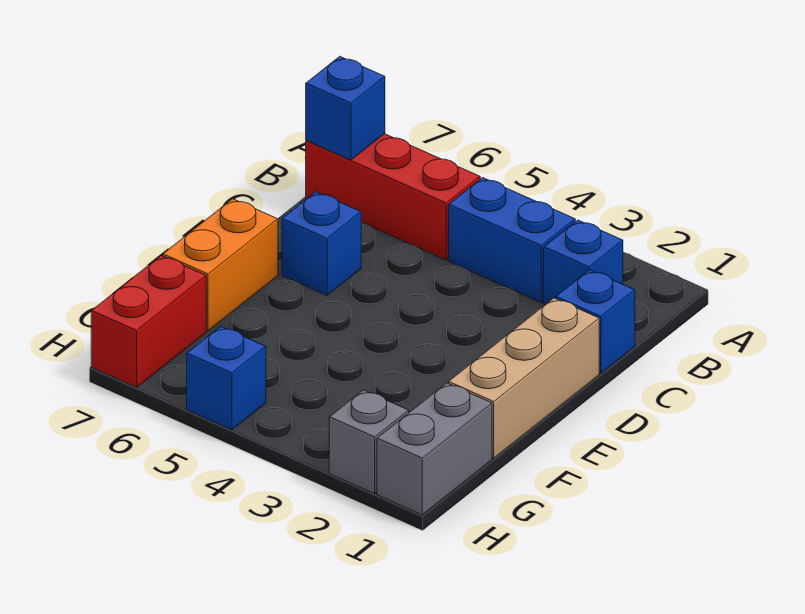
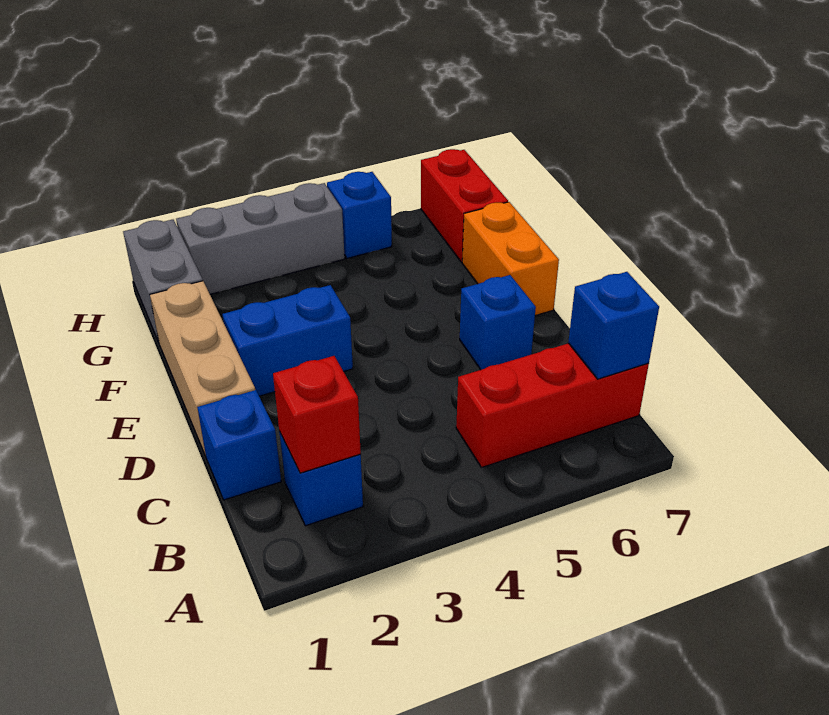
none -> red 1x1 brick [273,356,361,473]
blue 1x2 brick [449,178,575,302] -> blue 1x2 brick moved to [223,285,353,396]
grey 1x1 brick [329,390,409,494] -> grey 1x3 brick [176,183,345,294]

